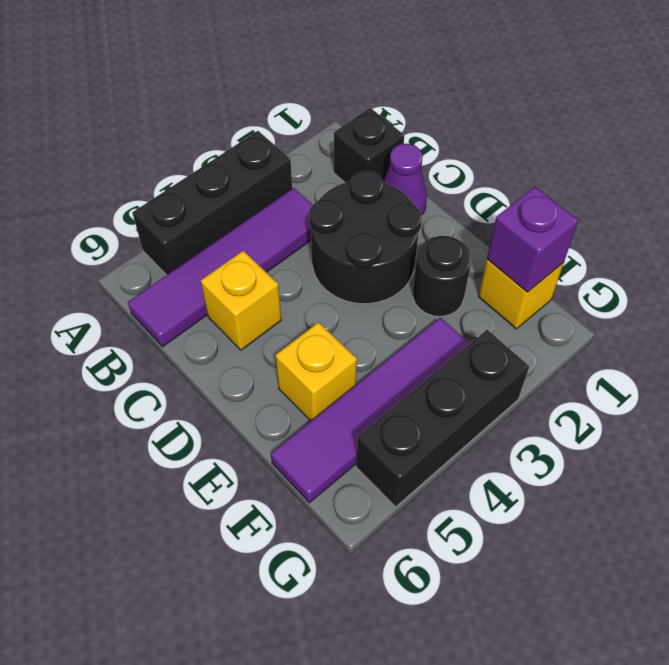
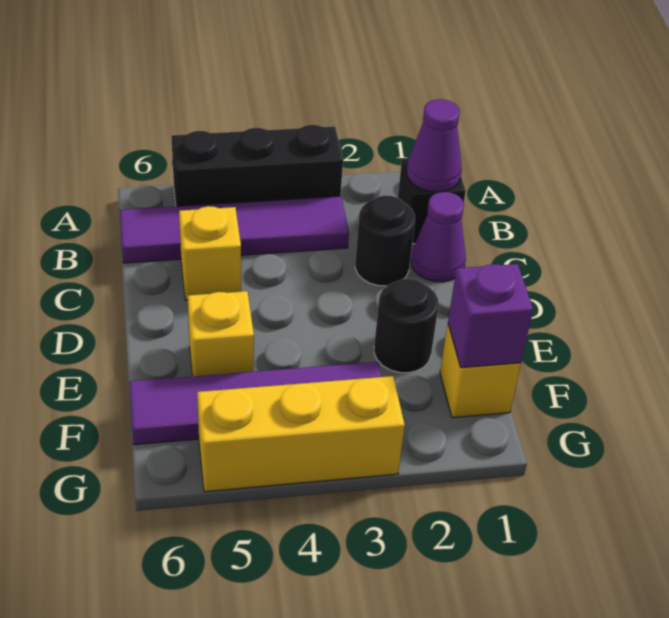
none -> purple 1x1 cone [407,99,462,192]
black 2x2 round brick [309,171,422,304] -> black 1x1 round brick [355,195,415,286]
black 1x3 brick [356,330,529,507] -> yellow 1x3 brick [197,376,405,492]

